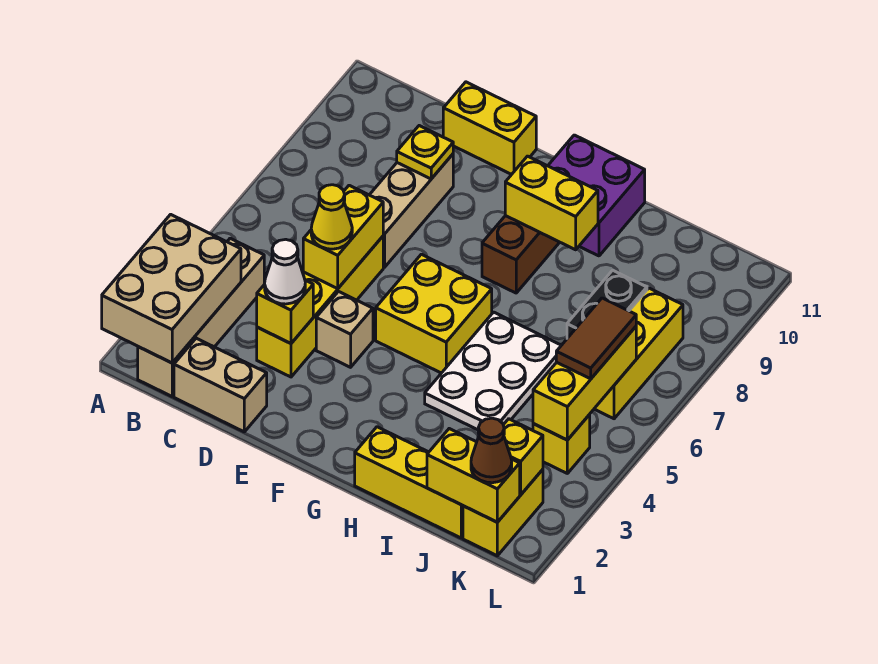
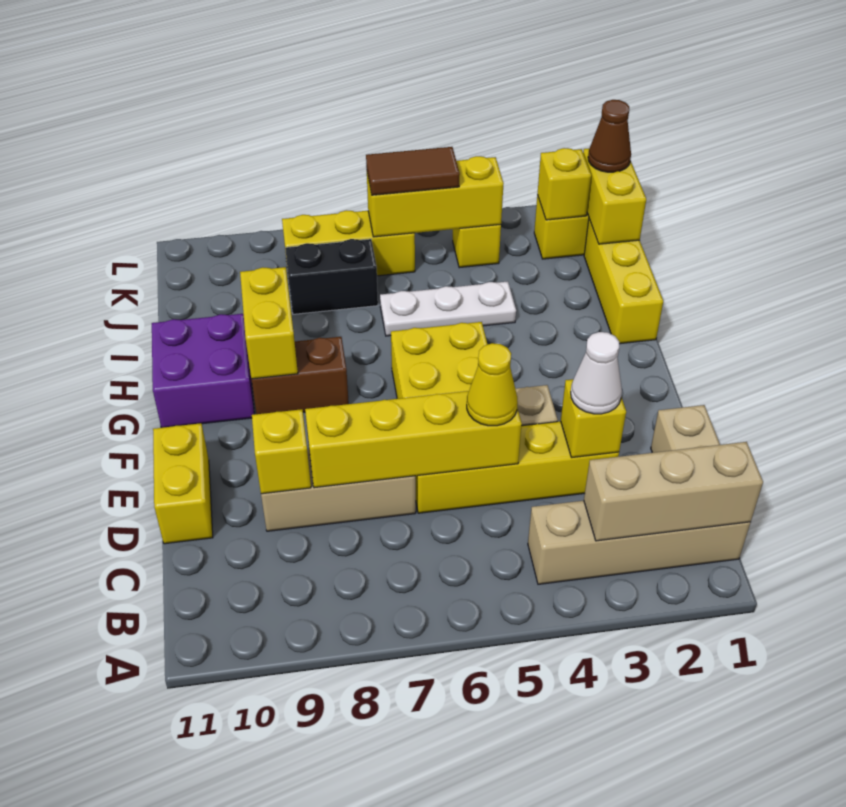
tan 2x3 brick [102,214,241,363] -> tan 1x3 brick [584,442,763,541]
yellow 1x2 brick [303,185,383,288] -> yellow 1x4 brick [305,391,522,488]
yellow 1x1 plate [397,126,453,179] -> yellow 1x1 brick [252,409,311,494]
white 2x3 plate [425,312,561,430] -> white 1x3 plate [380,281,516,336]

